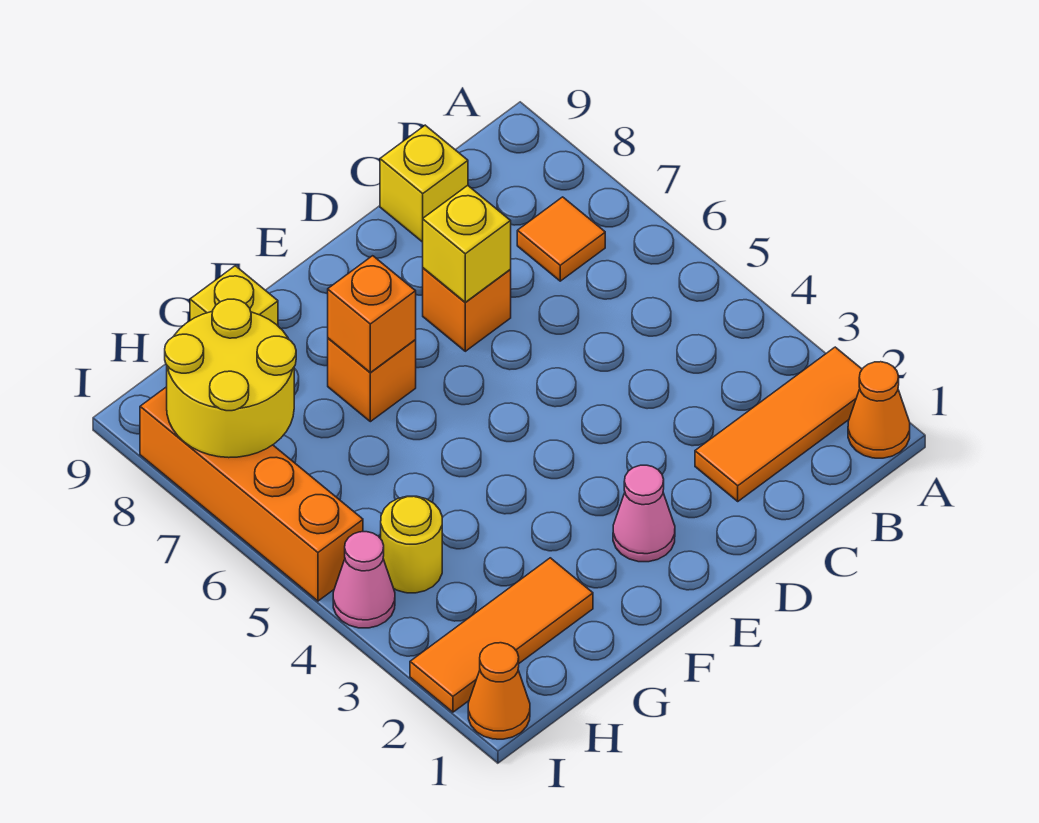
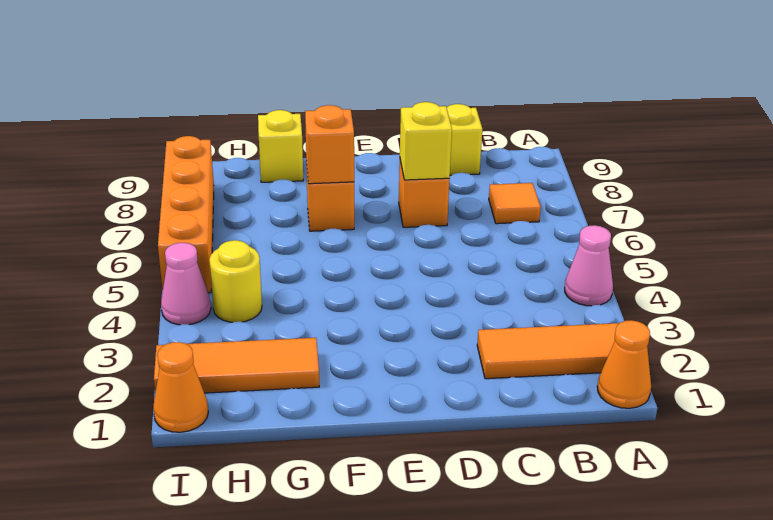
pink 1x1 cone [613,465,675,562] -> pink 1x1 cone moved to [565,225,613,306]
yellow 2x2 round brick [165,299,296,458] -> none

